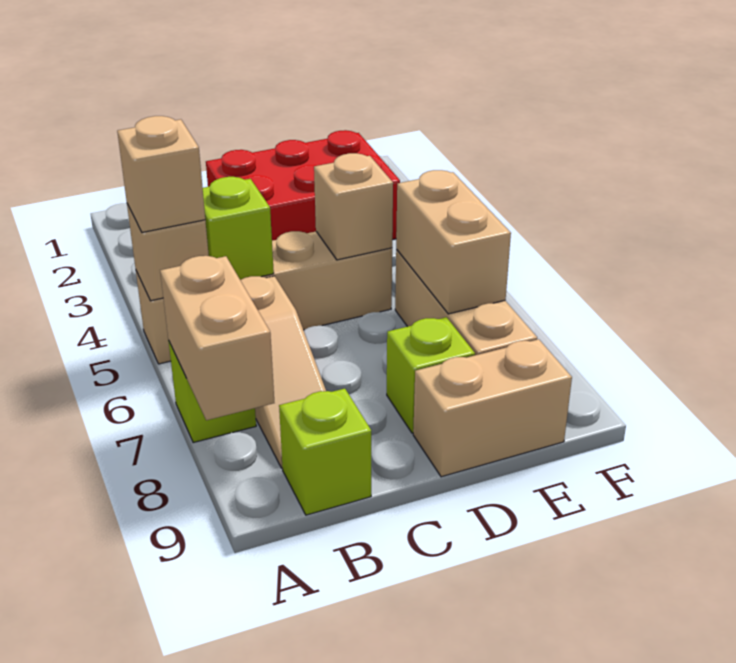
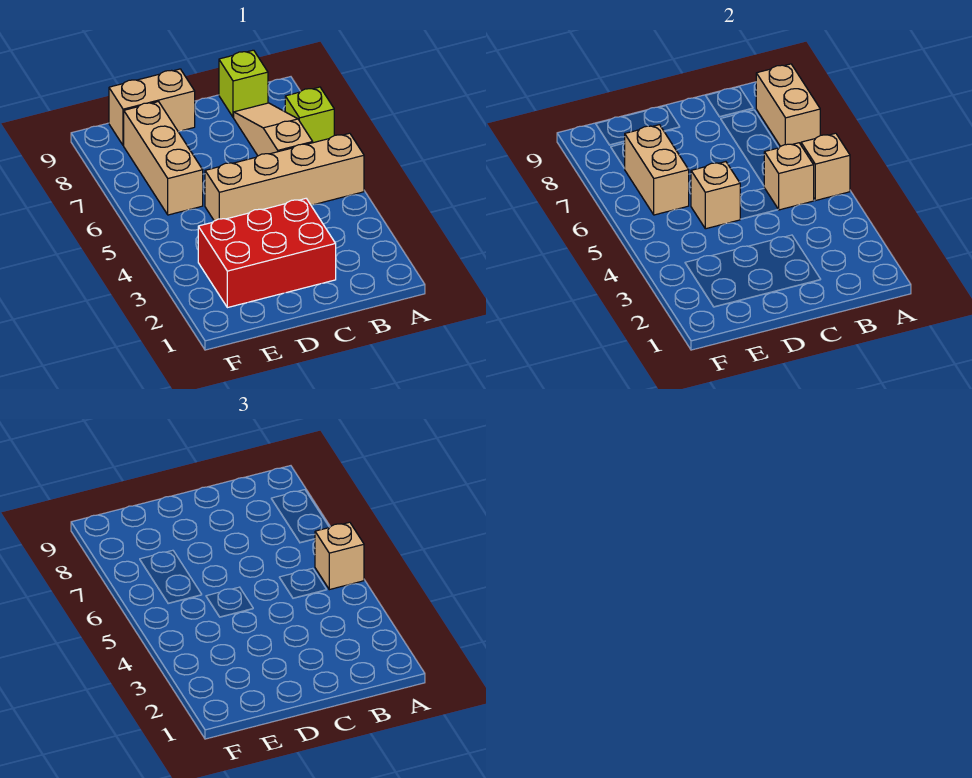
lime 1x1 brick [203,177,274,280] -> tan 1x1 brick [764,143,814,210]
lime 1x1 brick [387,317,475,433] -> none

